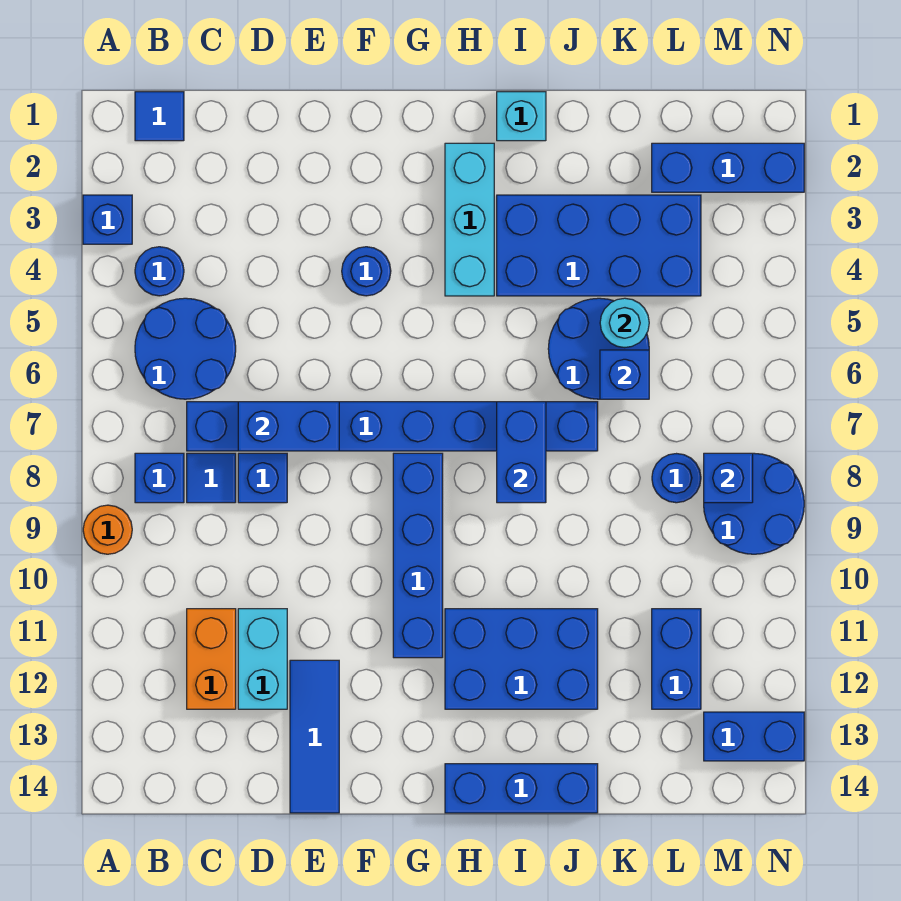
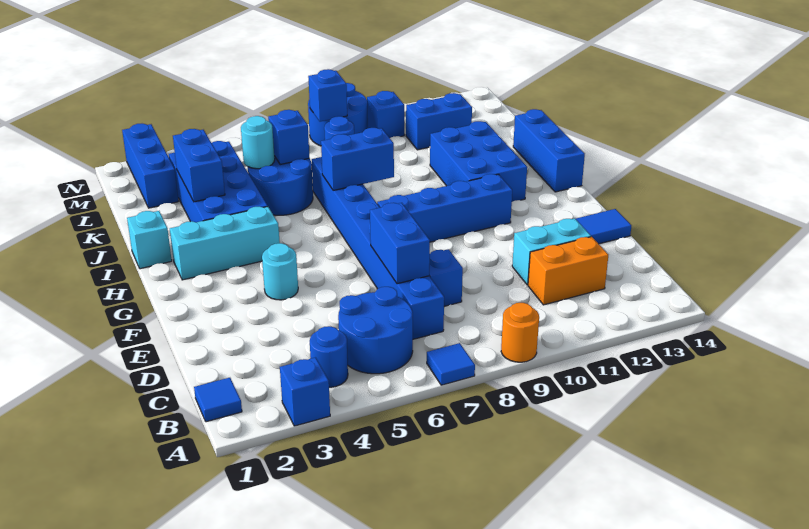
blue 1x1 brick [135,453,184,503] -> blue 1x1 brick moved to [367,91,404,138]
blue 1x1 tile [187,453,236,503] -> blue 1x1 tile moved to [427,343,475,385]
blue 1x1 round brick [342,247,391,296] -> cyan 1x1 round brick [262,243,298,300]
blue 1x2 brick [704,712,804,761] -> blue 1x2 brick moved to [173,129,225,202]

